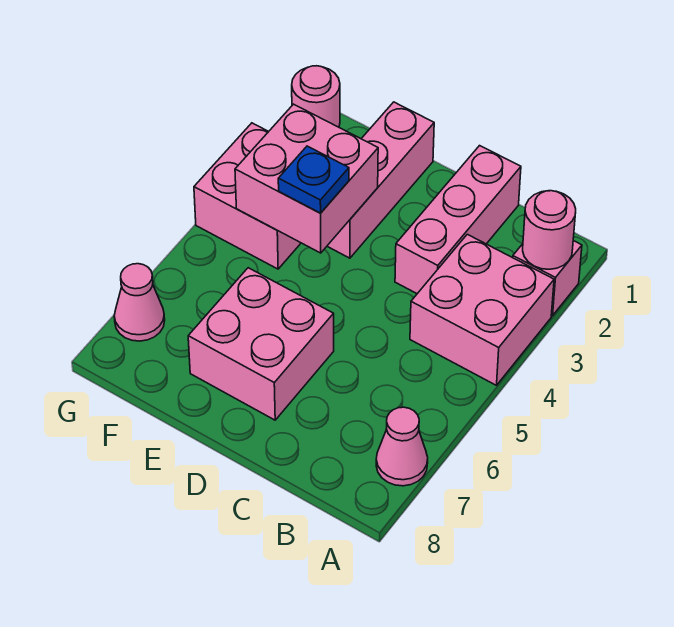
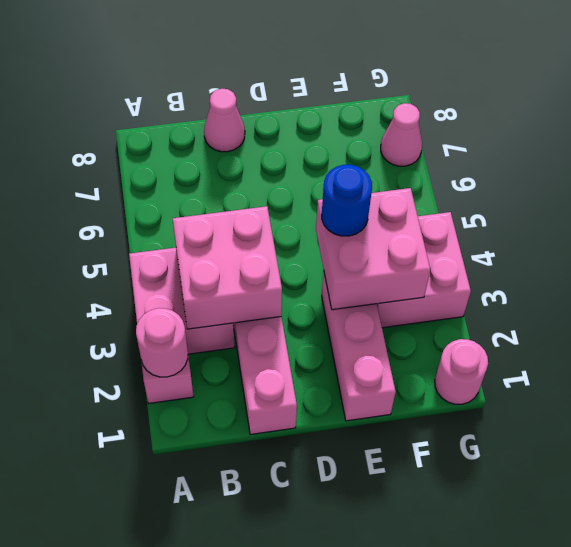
pink 1x1 cone [376,407,428,486] -> pink 1x1 cone moved to [204,89,245,152]
pink 2x2 brick [188,268,334,420] -> pink 2x2 brick moved to [173,206,282,329]
blue 1x1 plate [278,146,349,213] -> blue 1x1 round brick [322,165,372,236]

